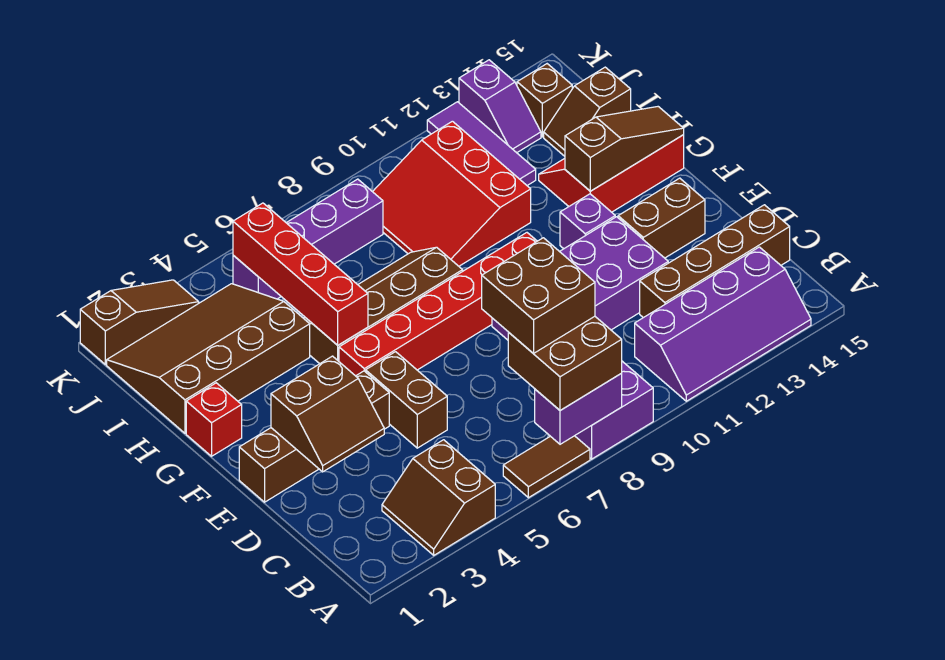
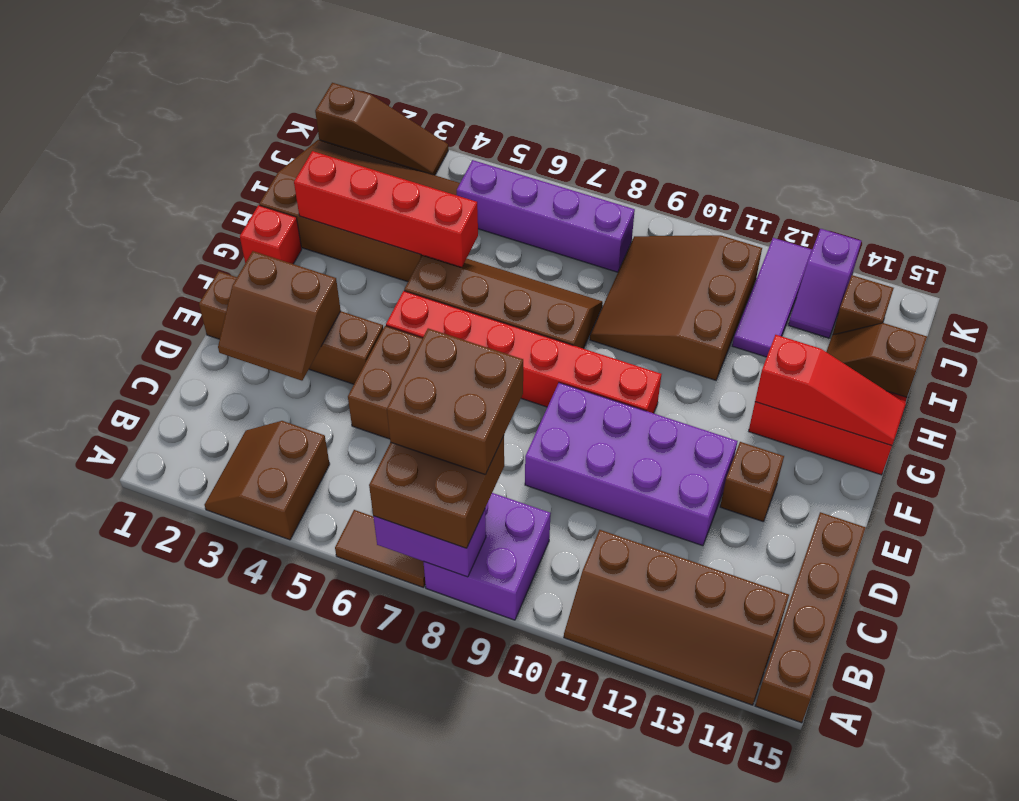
purple 2x4 slope [635,247,811,401] -> brown 2x4 slope [564,530,789,705]
brown 1x4 brick [640,205,790,318] -> brown 1x4 brick turned to [755,512,866,723]
brown 1x2 brick [618,178,705,258] -> brown 1x1 brick [720,442,784,522]
purple 1x1 brick [560,194,615,249] -> none
red 1x4 brick [233,203,368,345] -> red 1x4 brick turned to [294,151,478,267]
brown 1x3 slope [565,107,684,191] -> red 1x3 slope [755,335,906,446]
red 3x3 slope [373,121,531,266] -> brown 3x3 slope [590,235,762,380]

